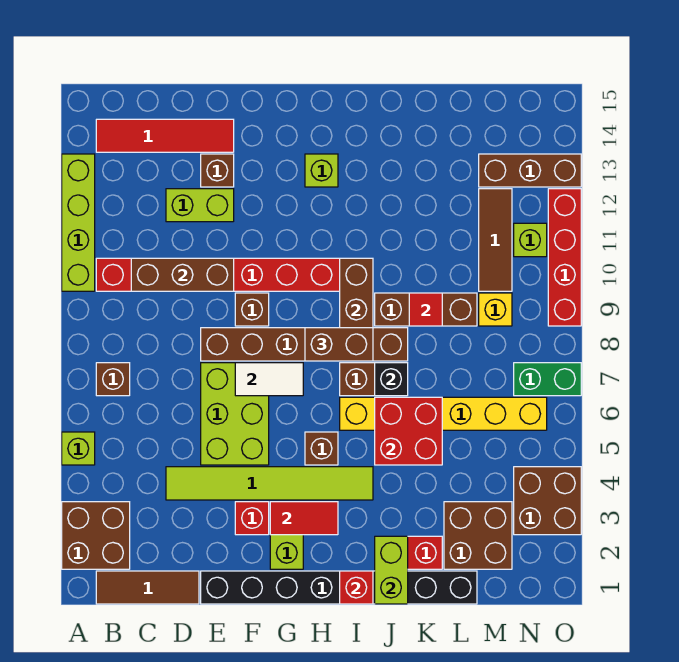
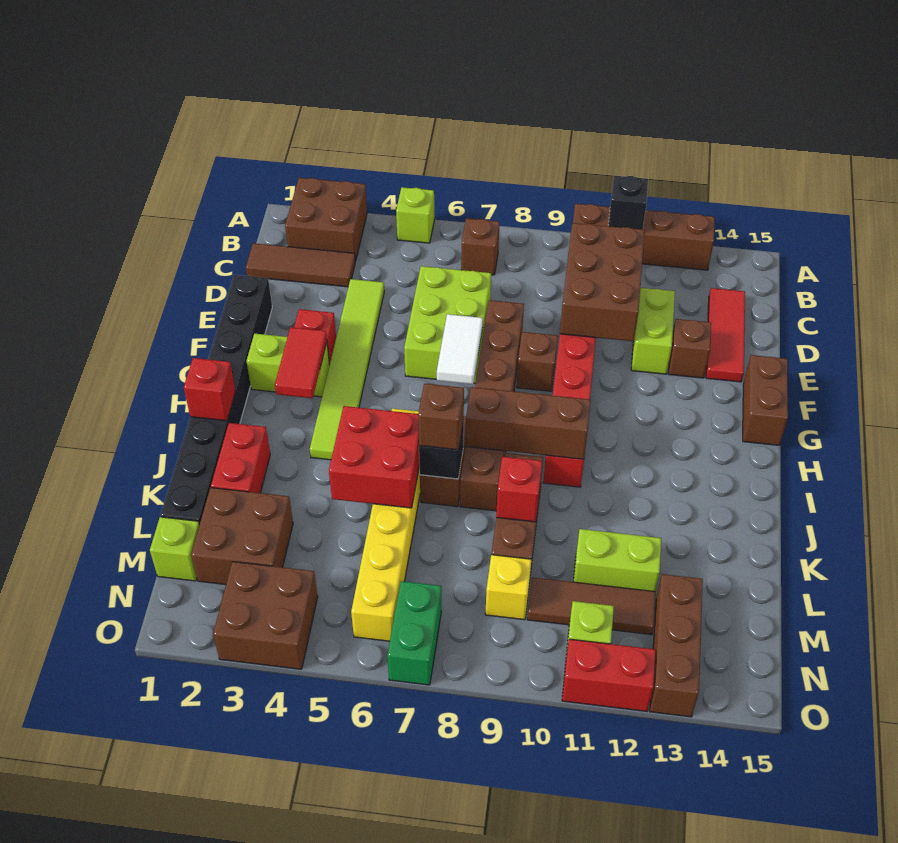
lime 1x4 brick [62,154,95,291] -> brown 1x4 brick [573,204,715,270]
none -> black 1x1 brick [608,176,648,230]
brown 1x3 tile [96,571,199,604] -> brown 1x3 tile turned to [246,243,355,287]
red 1x4 tile [96,119,234,152] -> red 1x3 tile [706,288,745,382]
brown 1x3 brick [131,258,234,291] -> brown 2x3 brick [560,223,645,341]
lime 2x3 brick [201,363,269,465] -> lime 2x3 brick turned to [404,266,491,383]
brown 1x1 brick [305,432,338,465] -> brown 1x1 brick moved to [418,383,464,450]
brown 1x2 brick [305,328,373,361] -> brown 1x2 brick moved to [743,355,788,445]
lime 1x1 brick [305,154,338,187] -> lime 1x1 brick moved to [150,517,199,581]
lime 1x2 brick [375,536,408,604] -> lime 1x2 brick moved to [574,529,662,591]
red 1x1 tile [409,293,442,326] -> red 1x1 brick [496,457,542,522]
red 1x4 brick [548,189,581,326] -> red 1x2 brick [562,639,655,711]

